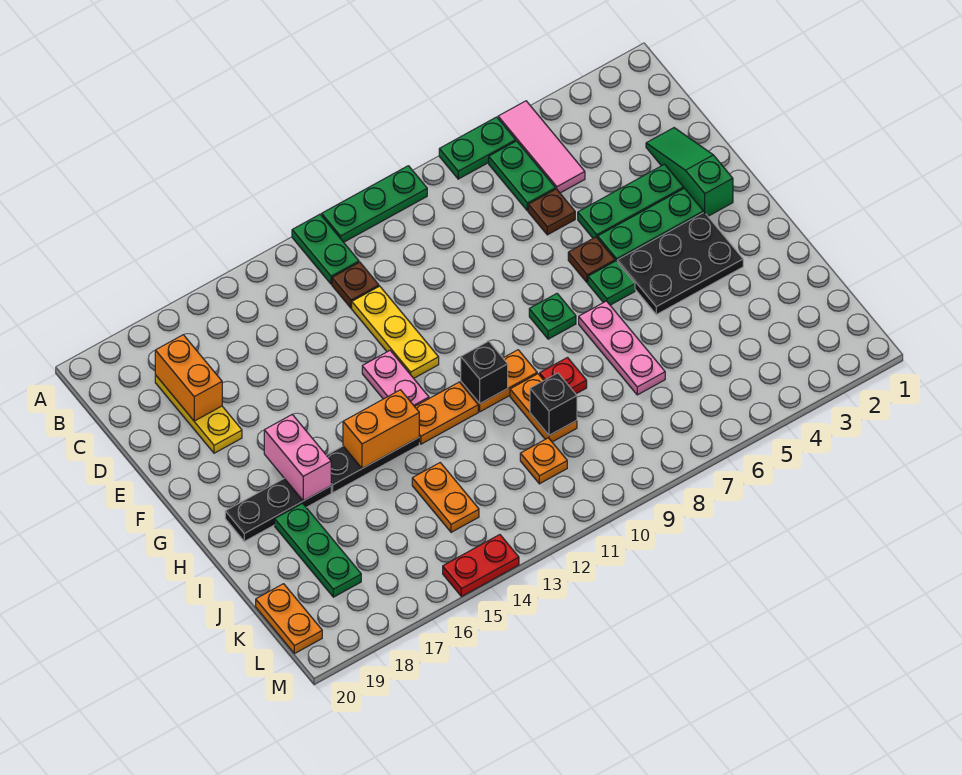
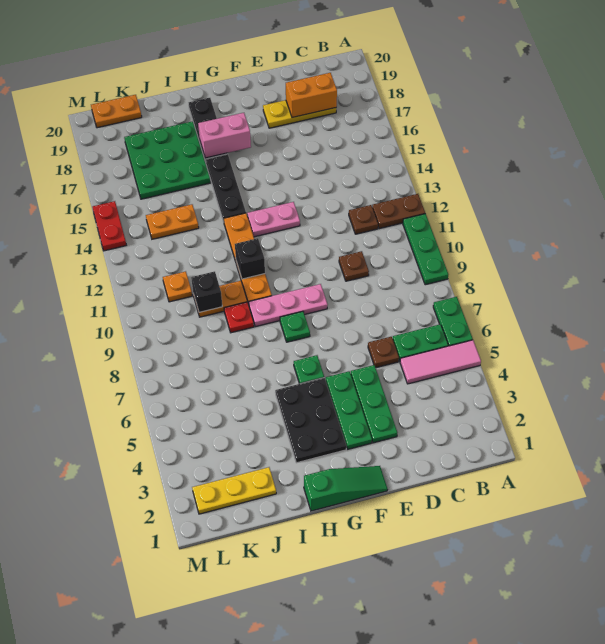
green 1x2 plate [292,214,359,284] -> brown 1x2 plate [372,194,425,229]
green 1x3 slope [646,128,733,216] -> green 1x3 slope moved to [304,466,388,511]
yellow 1x3 plate [352,286,439,378] -> yellow 1x3 plate moved to [192,467,276,514]
brown 1x1 plate [568,237,615,283] -> brown 1x1 plate moved to [339,251,369,281]
pink 1x3 plate [579,301,665,395] -> pink 1x3 plate moved to [249,284,328,327]
orange 1x2 brick [343,390,419,468] -> none
green 1x3 plate [275,503,361,597] -> green 3x3 plate [124,121,211,199]

